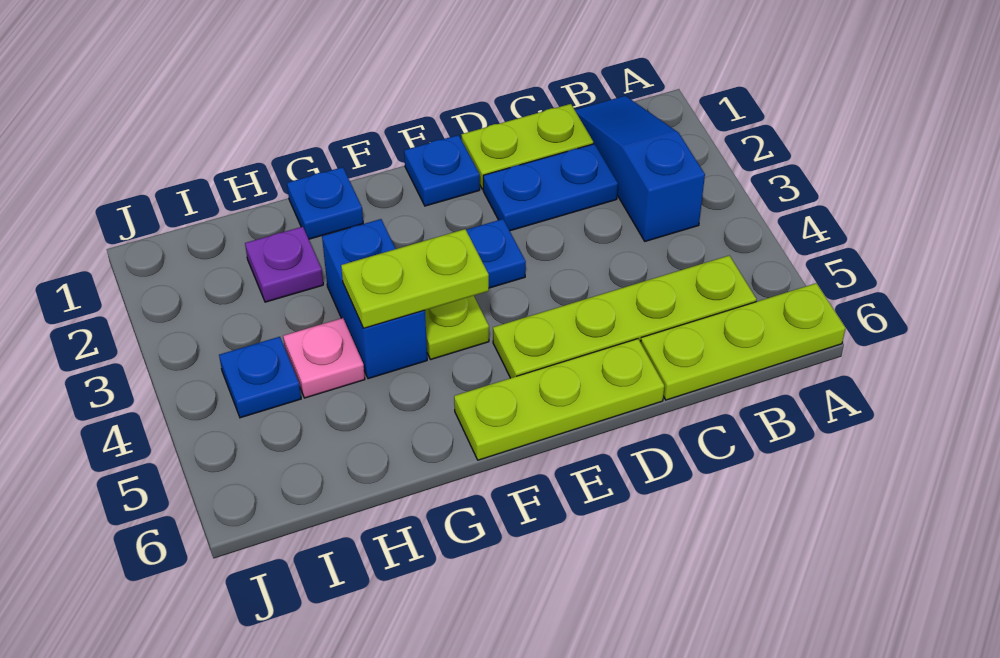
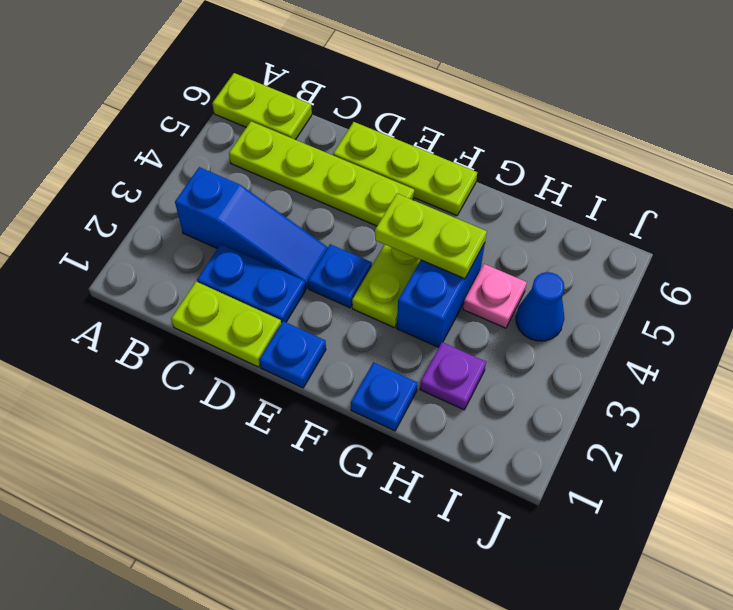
lime 1x3 plate [641,283,845,400] -> lime 1x2 plate [212,73,312,140]
blue 1x3 slope [575,96,705,241] -> blue 1x3 slope turned to [175,167,328,288]
blue 1x1 plate [219,337,301,418] -> blue 1x1 cone [516,272,564,341]

